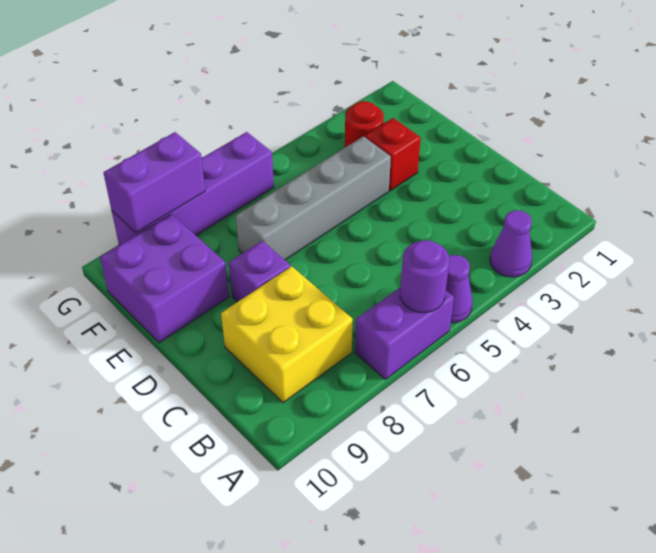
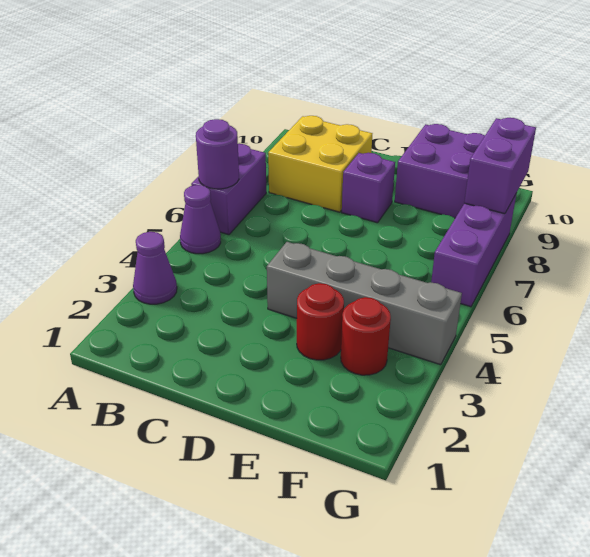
red 1x1 brick [365,118,421,191] -> red 1x1 round brick [297,283,344,360]
grey 1x4 brick [236,136,391,260] -> grey 1x4 brick turned to [267,242,462,365]
purple 1x4 brick [112,132,274,245] -> purple 1x3 brick [431,195,516,307]

